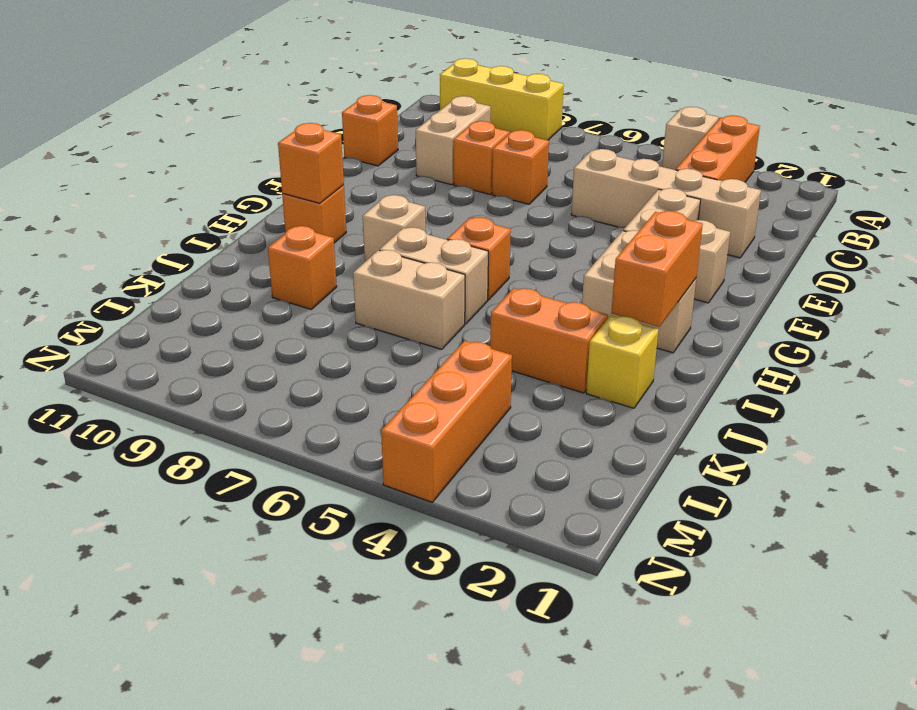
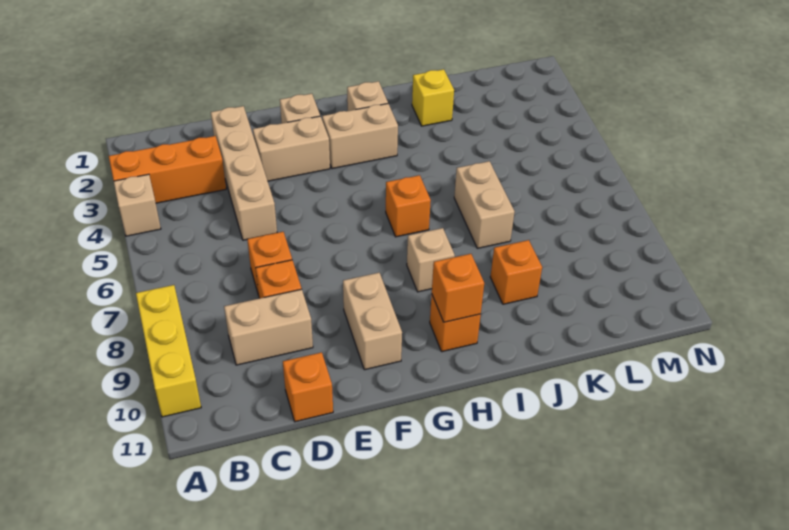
orange 1x2 brick [612,211,703,327] -> none
tan 1x2 brick [380,227,488,324] -> tan 1x2 brick moved to [343,273,402,370]
orange 1x2 brick [490,288,608,393] -> none
orange 1x3 brick [381,341,512,502] -> none

